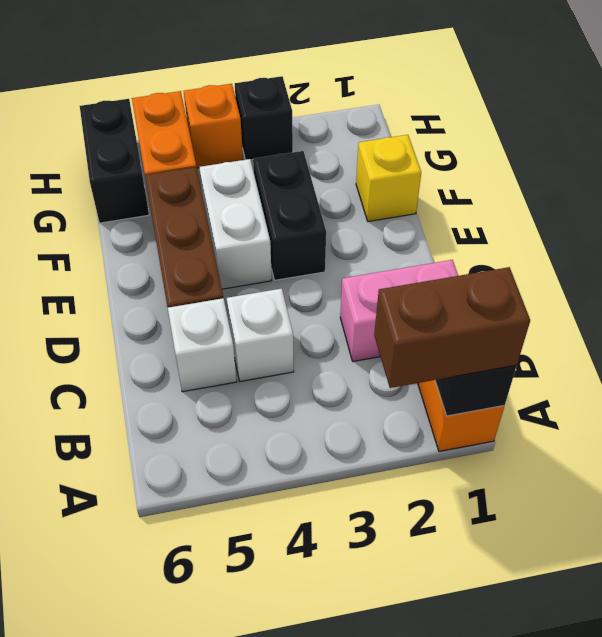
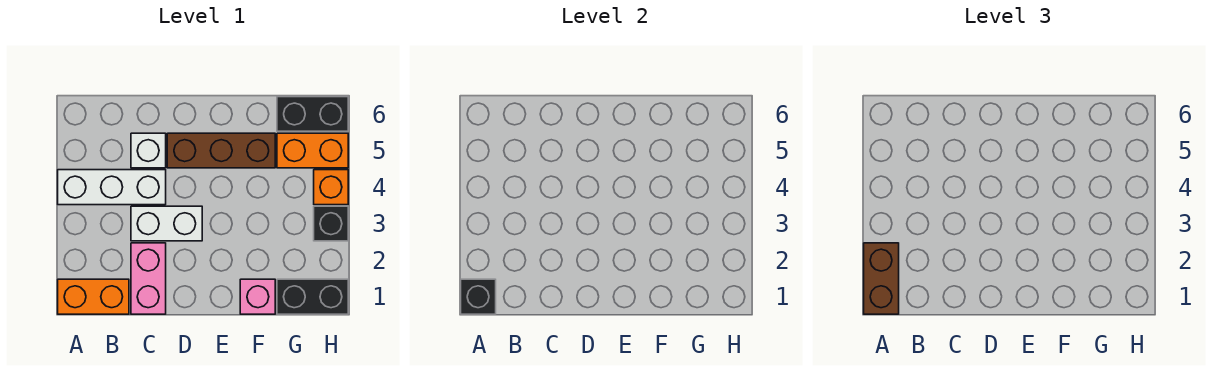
white 1x1 brick [227,288,294,381] -> white 1x3 brick [58,170,166,205]
black 1x2 brick [253,151,326,280] -> black 1x2 brick moved to [277,279,348,314]
white 1x2 brick [199,159,272,289] -> white 1x2 brick moved to [131,206,202,241]
yellow 1x1 brick [356,135,421,222] -> pink 1x1 brick [240,279,275,314]

